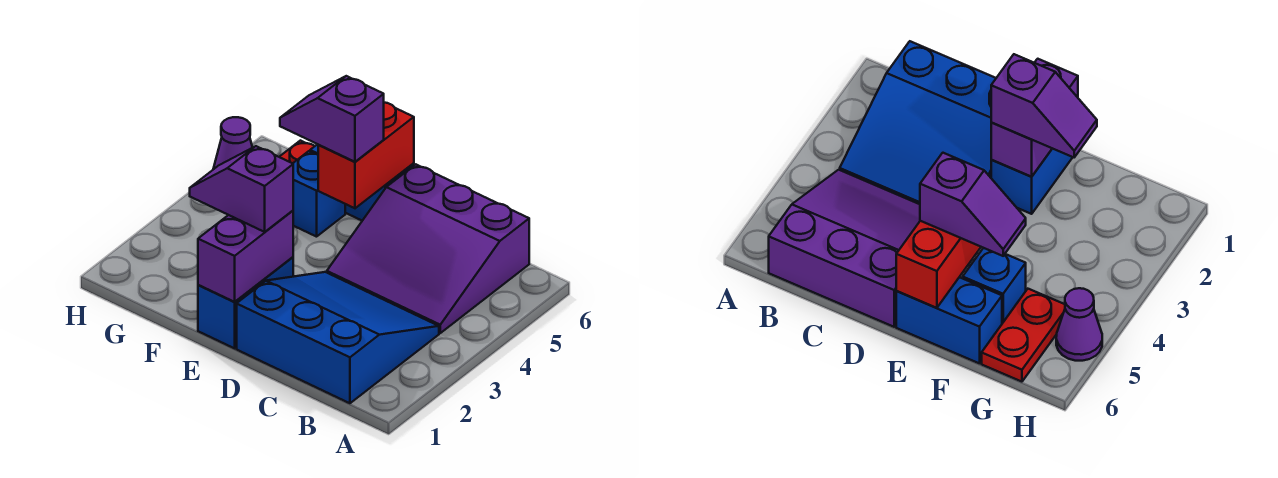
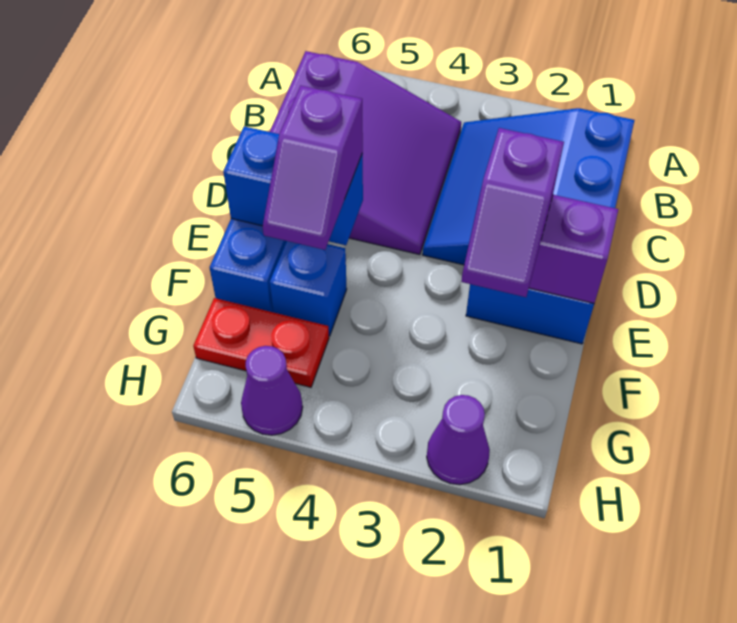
red 1x2 brick [318,102,414,208] -> blue 1x2 brick [223,126,363,245]
none -> purple 1x1 cone [427,395,490,485]

